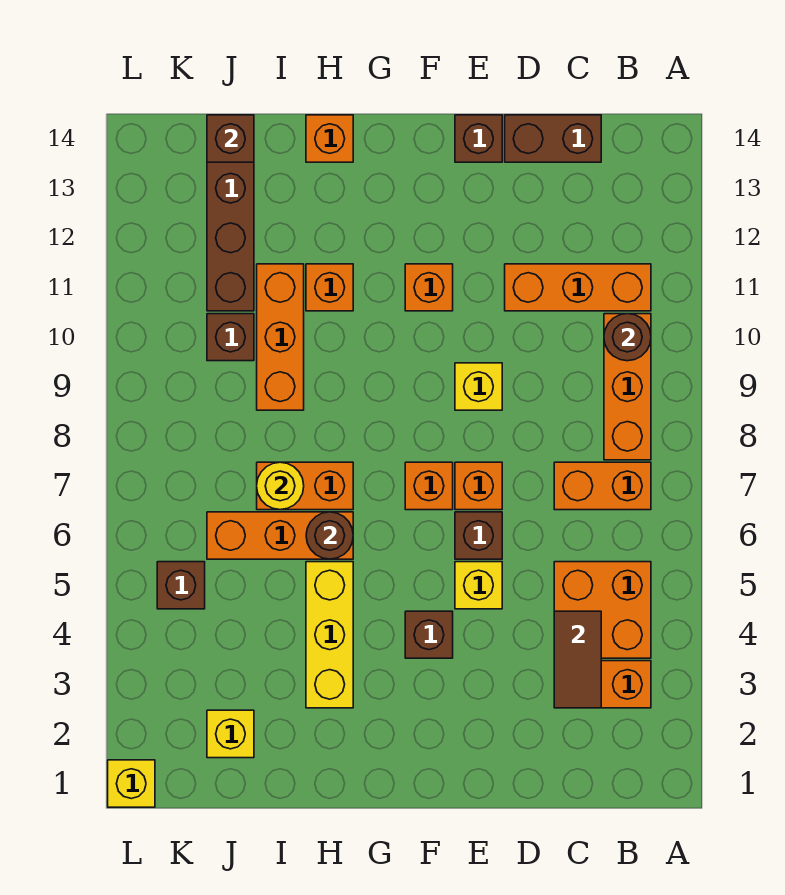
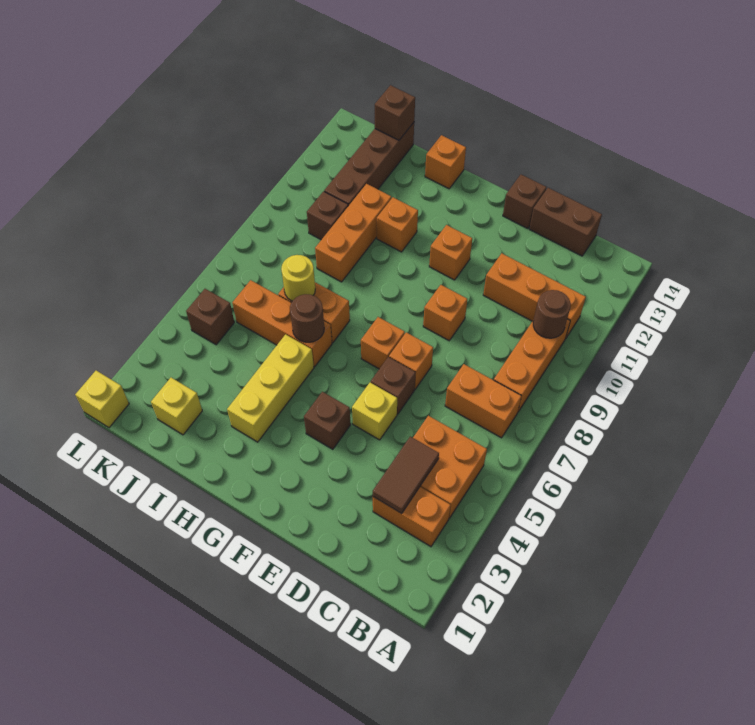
yellow 1x1 brick [455,363,502,410] -> orange 1x1 brick [423,285,467,341]

